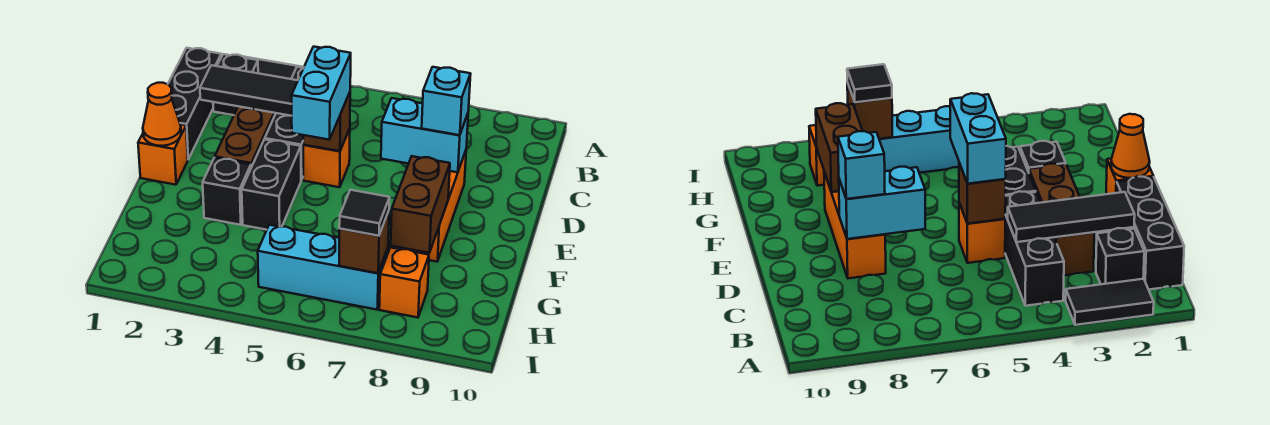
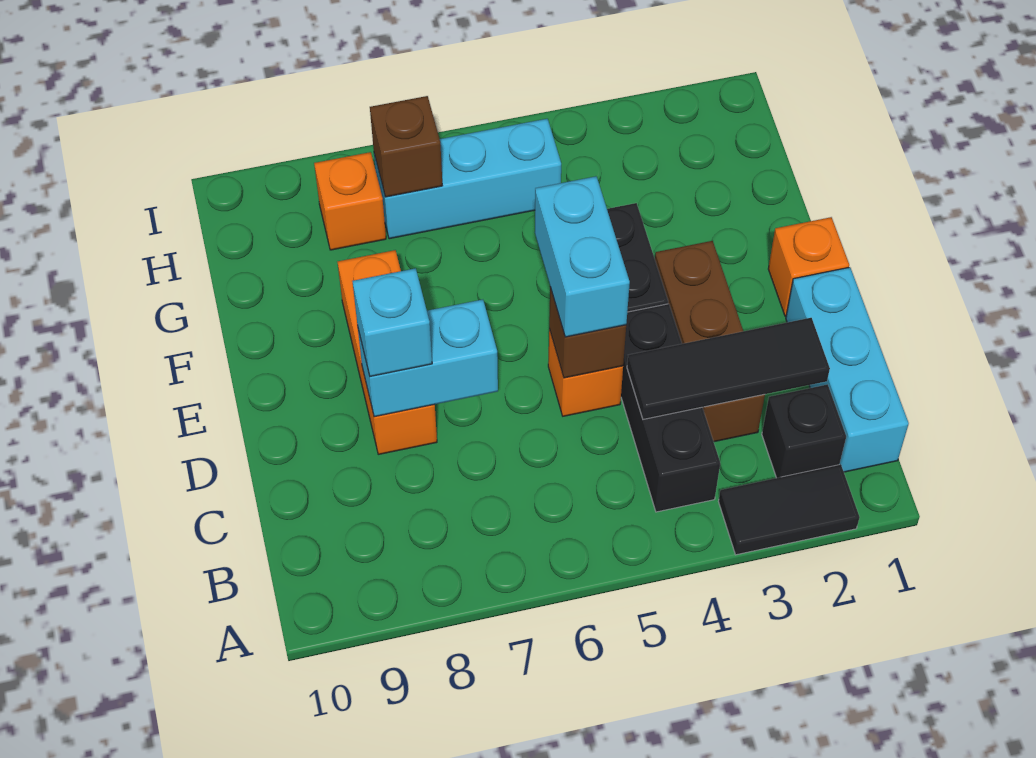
black 1x3 brick [168,48,221,159] -> cyan 1x3 brick [786,267,909,472]
orange 1x1 cone [143,83,181,146] -> none
black 1x1 brick [203,158,251,225] -> none
brown 1x2 brick [391,156,450,253] -> none
black 1x1 tile [339,190,390,236] -> none

